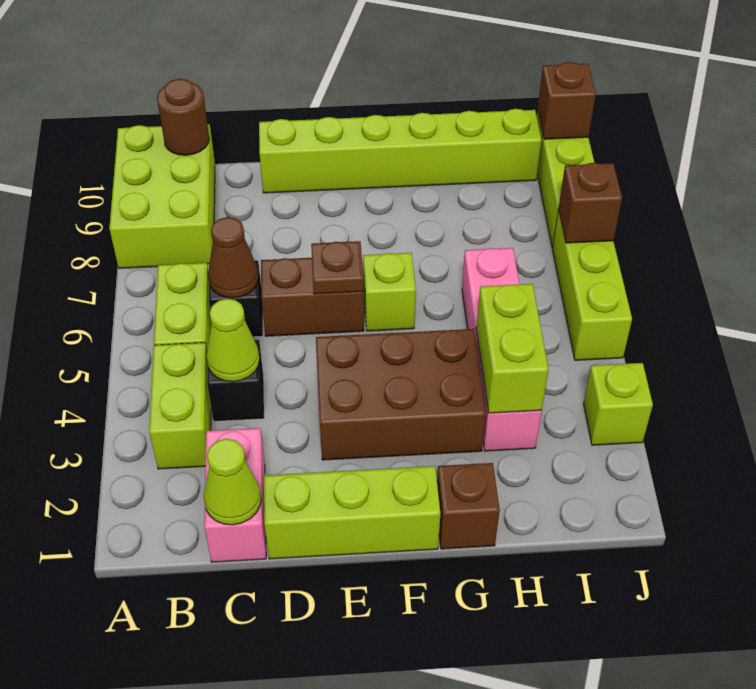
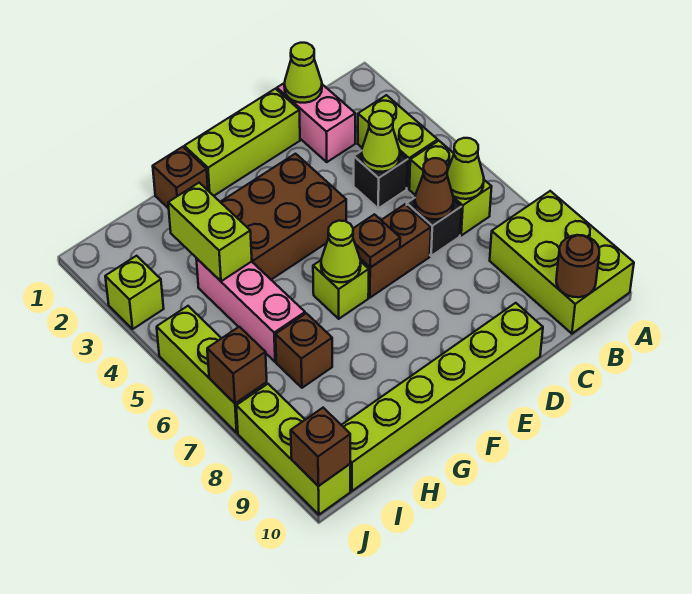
none -> lime 1x1 cone [447,138,484,199]
none -> lime 1x1 cone [321,221,361,282]
pink 1x4 brick [462,248,542,451] -> pink 1x3 brick [196,258,305,362]
none -> brown 1x1 brick [275,313,332,388]

